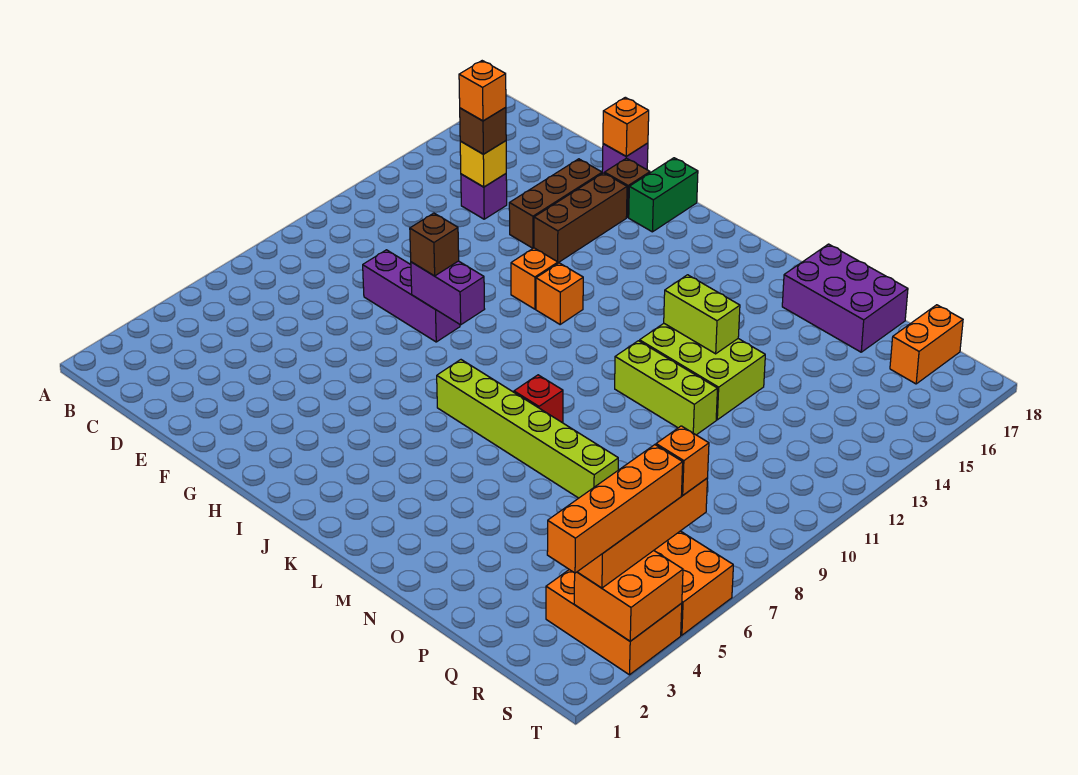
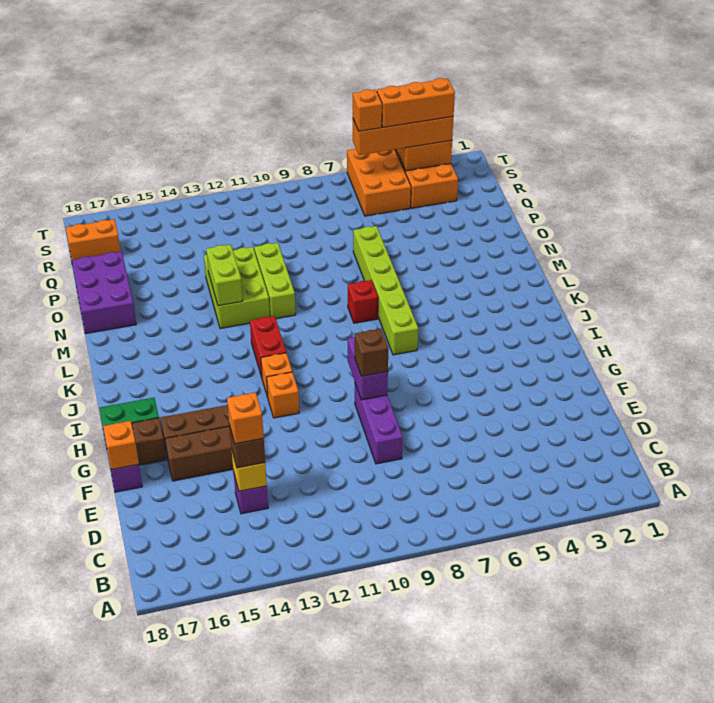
none -> red 1x2 brick [250,316,286,377]
orange 1x4 brick [547,445,683,573] -> orange 1x3 brick [377,78,455,127]

